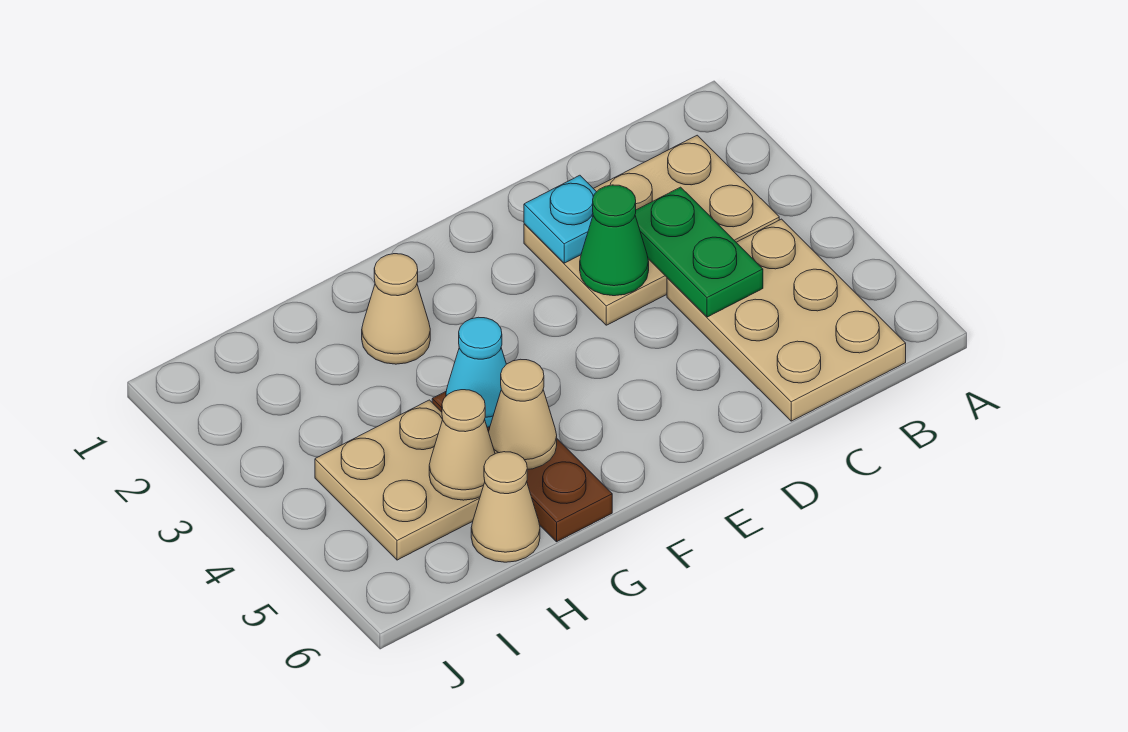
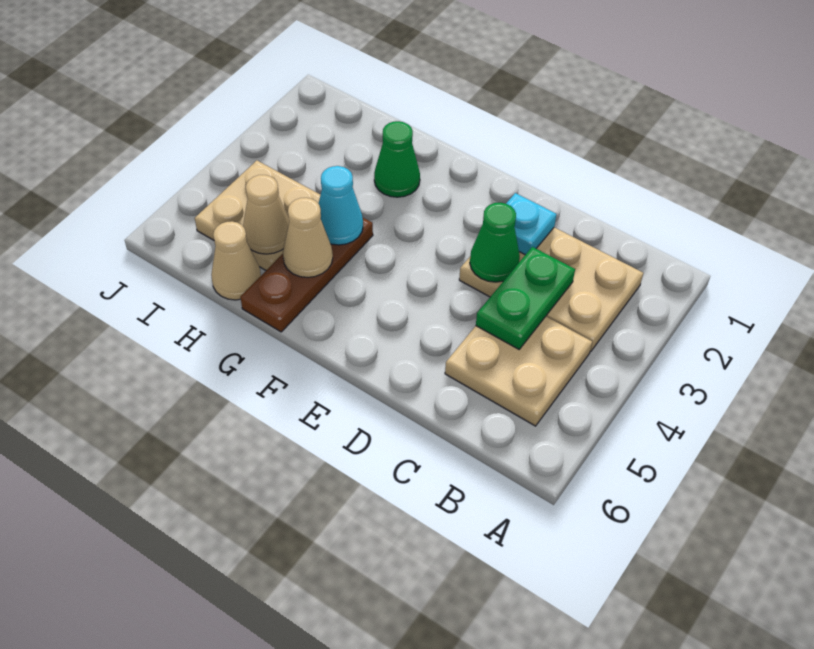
tan 2x3 plate [667,219,906,421] -> tan 2x2 plate [445,317,592,426]
tan 1x1 cone [362,254,430,364] -> green 1x1 cone [374,121,420,197]

